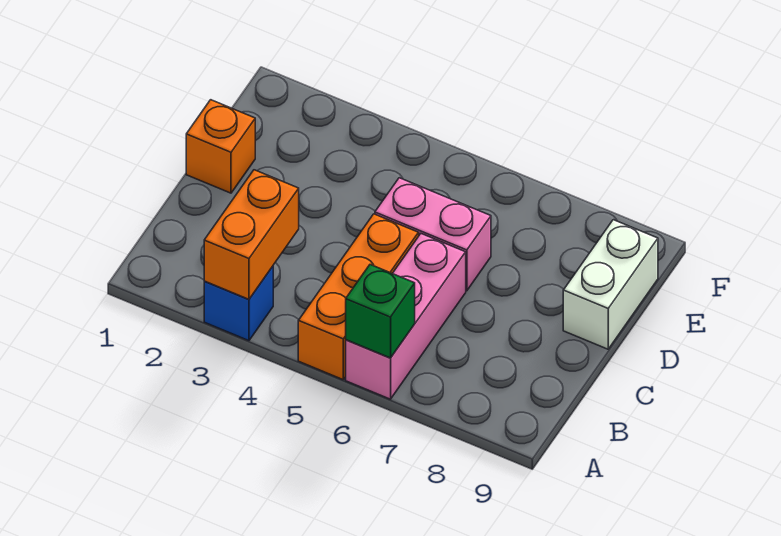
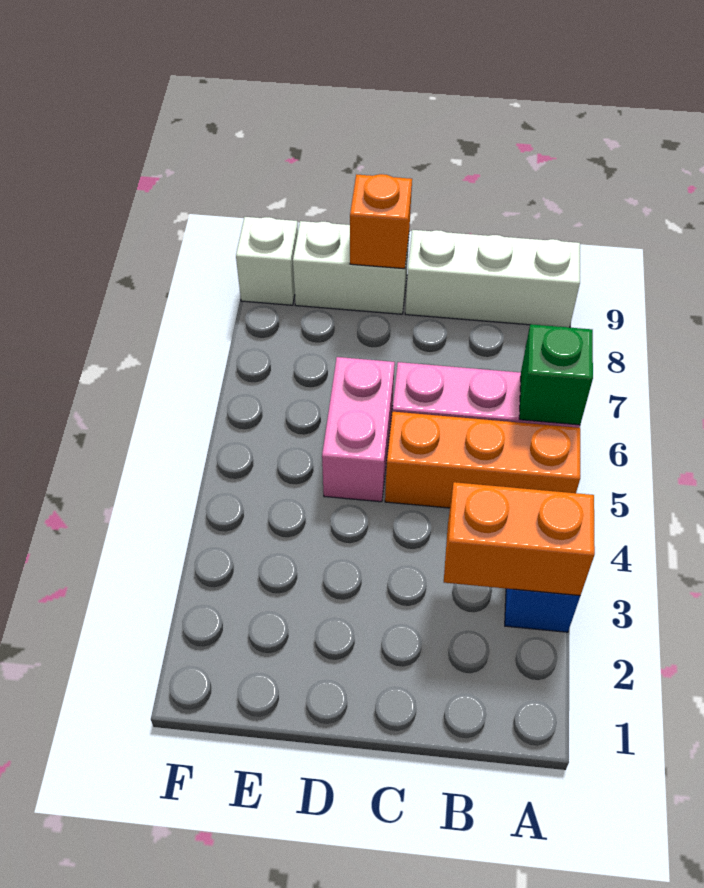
none -> white 1x3 brick [405,230,580,328]
orange 1x1 brick [186,100,255,193] -> orange 1x1 brick moved to [350,174,412,269]
none -> white 1x1 brick [236,217,298,305]

